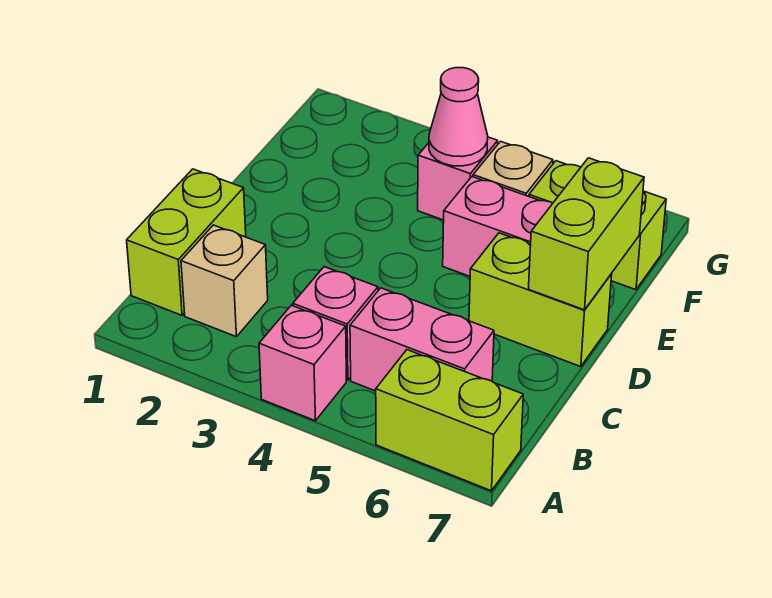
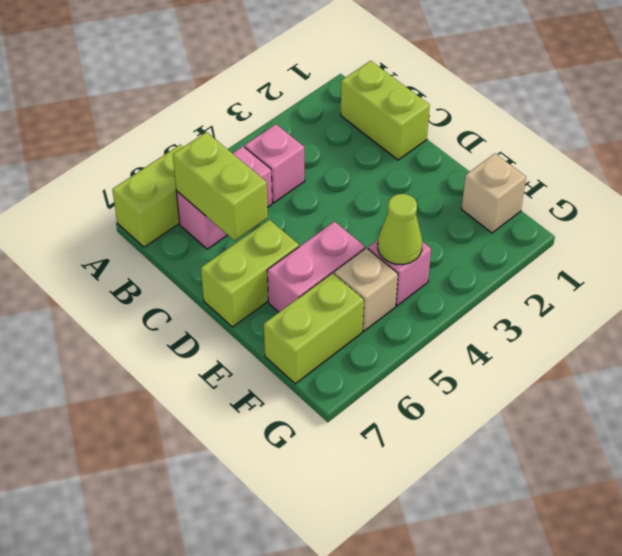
pink 1x1 brick [259,305,346,421] -> none
tan 1x1 brick [181,225,268,337] -> tan 1x1 brick moved to [462,154,526,233]
lime 1x2 brick [529,158,644,310] -> lime 1x2 brick moved to [173,132,268,241]
pink 1x1 cone [429,68,488,166] -> lime 1x1 cone [378,194,422,265]

